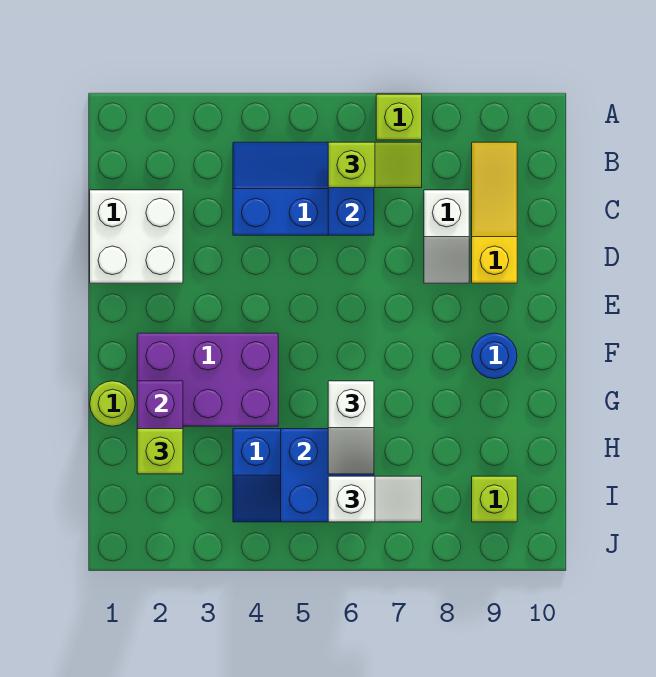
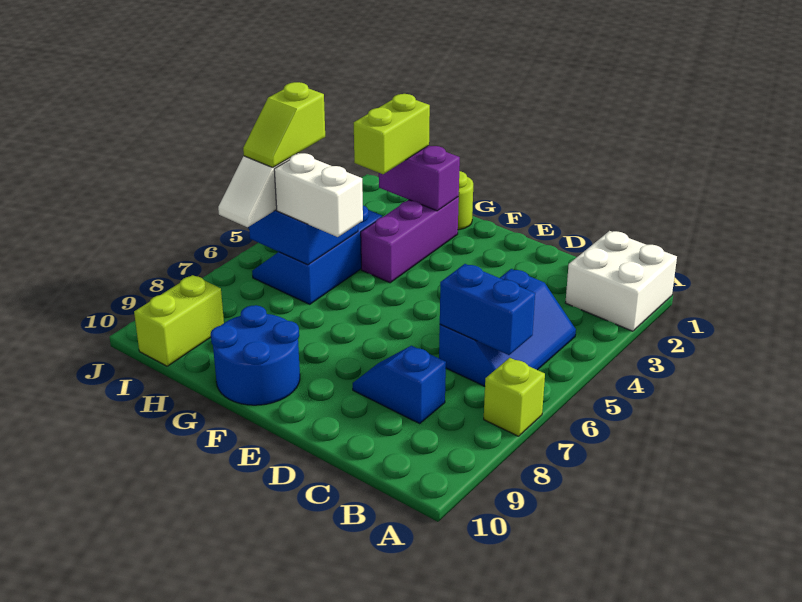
lime 1x2 slope [328,142,422,188] -> lime 1x2 slope moved to [243,82,325,167]
yellow 1x3 slope [472,142,517,283] -> none
white 2x2 brick [90,190,183,283] -> white 2x2 brick moved to [565,231,677,331]
white 1x2 slope [424,190,469,283] -> blue 1x2 slope [353,346,446,423]
purple 2x3 brick [137,333,278,426] -> purple 1x3 brick [361,197,459,283]
blue 1x1 round brick [472,333,517,379] -> blue 2x2 round brick [211,305,300,405]
white 1x2 slope [328,381,374,474] -> white 1x2 brick [274,153,363,237]
lime 1x1 brick [137,429,183,474] -> lime 1x2 brick [354,94,430,174]
lime 1x1 brick [472,476,517,522] -> lime 1x2 brick [134,275,224,366]

